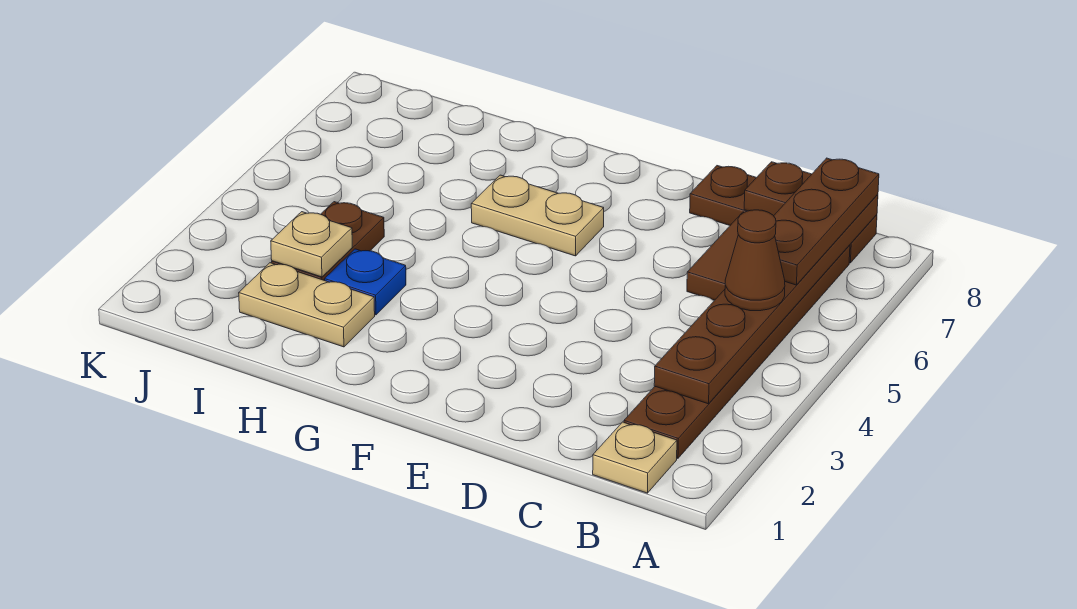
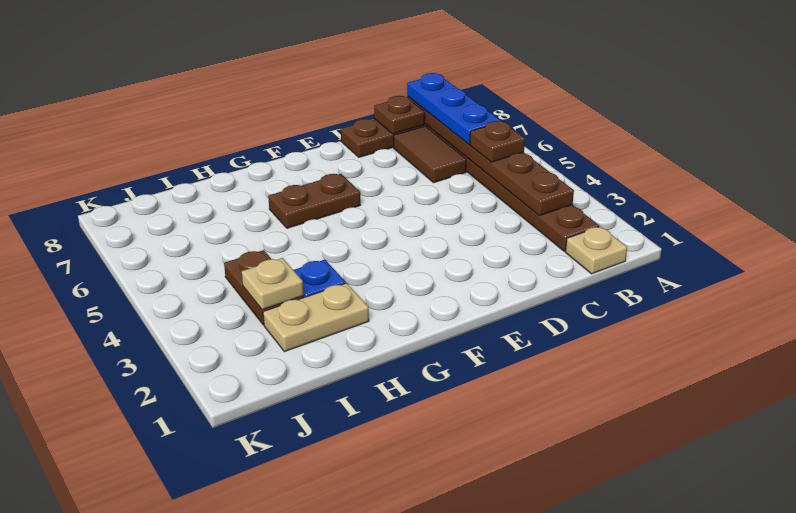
brown 1x1 cone [725,210,785,311] -> brown 1x1 plate [470,121,525,162]
brown 1x3 plate [774,158,879,285] -> blue 1x3 plate [407,73,501,144]
tan 1x2 plate [471,175,604,256] -> brown 1x2 plate [268,174,360,228]

